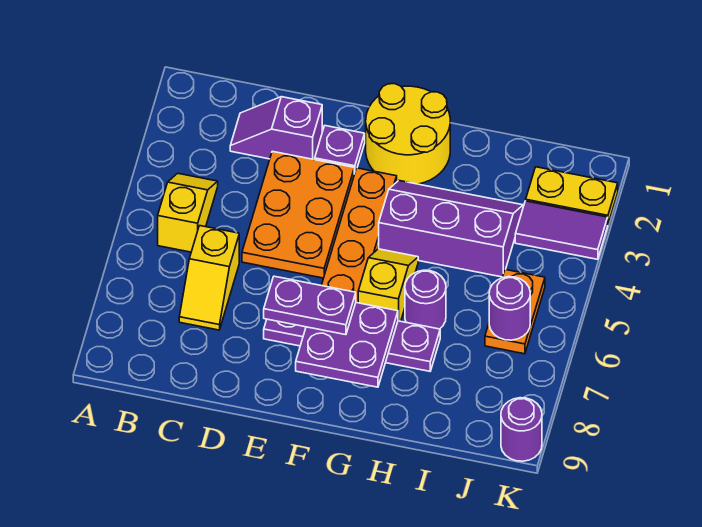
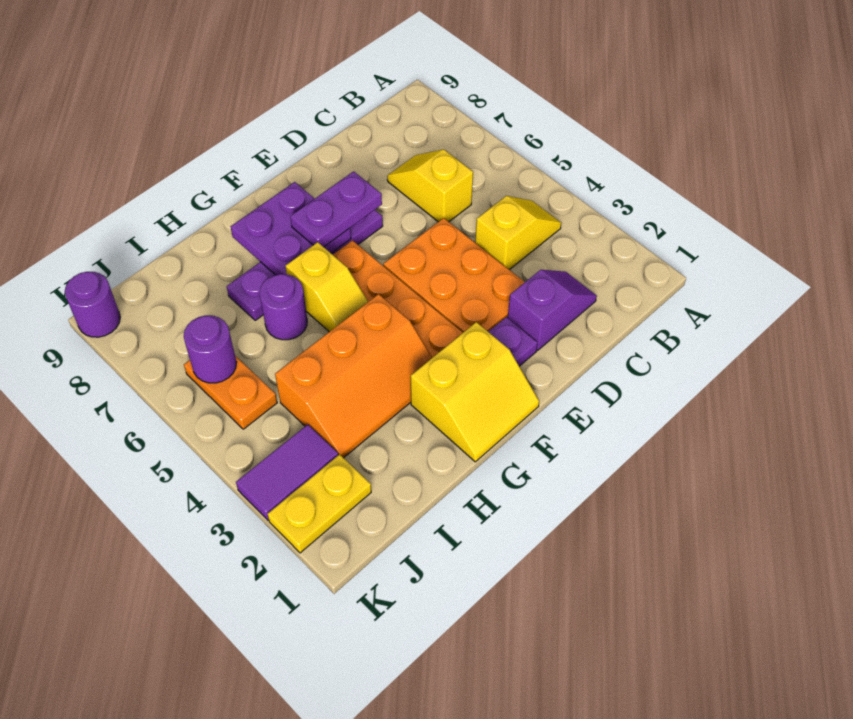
yellow 1x2 slope [158,173,218,252] -> yellow 1x2 slope turned to [475,196,561,270]
yellow 2x2 round brick [366,84,450,184] -> yellow 2x2 slope [411,322,539,462]
purple 2x3 slope [379,181,523,277] -> orange 2x3 slope [275,294,432,458]

